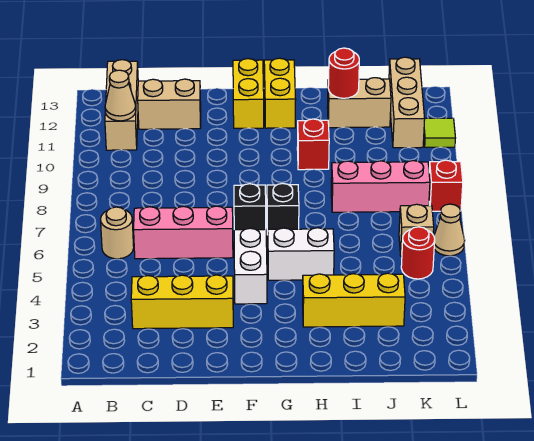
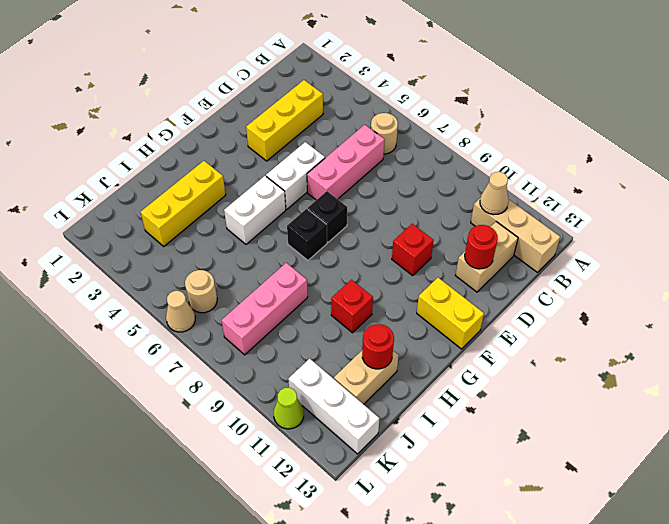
white 1x2 brick [234,228,267,304] -> white 1x2 brick turned to [266,142,325,209]
yellow 1x2 brick [264,58,296,128] -> none
red 1x1 round brick [401,227,435,279] -> red 1x1 round brick moved to [465,225,498,269]
tan 1x1 brick [399,204,434,256] -> tan 1x1 round brick [185,270,217,313]
tan 1x3 brick [389,57,425,148] -> white 1x3 brick [288,359,380,454]
red 1x1 brick [429,160,463,211] -> red 1x1 brick moved to [392,224,434,275]
lime 1x1 tile [424,118,455,147] -> lime 1x1 cone [274,388,304,429]

